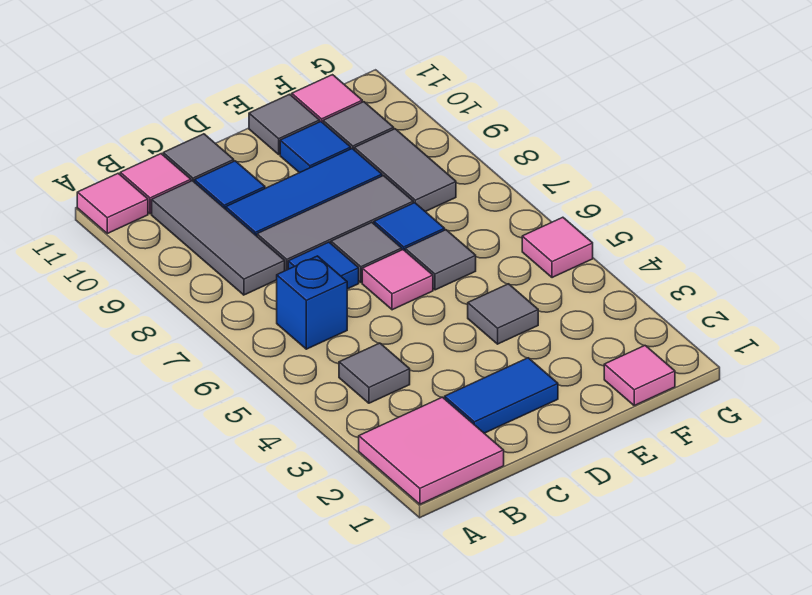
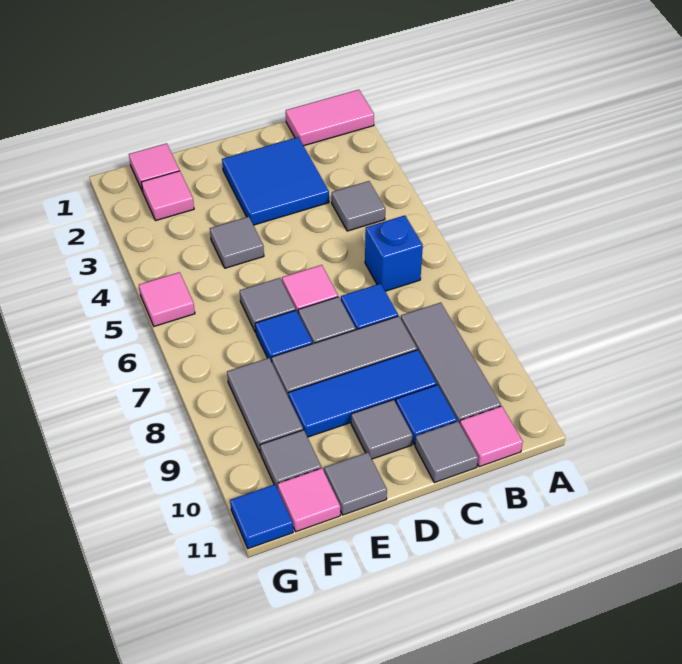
pink 2x2 tile [359,397,504,504] -> pink 1x2 tile [286,90,374,146]
pink 1x1 tile [77,173,148,233] -> pink 1x1 tile moved to [141,171,194,221]
blue 1x2 tile [445,358,558,433] -> blue 2x2 tile [222,137,329,225]
none -> grey 1x1 tile [351,400,413,459]
blue 1x1 tile [280,122,351,173] -> blue 1x1 tile moved to [230,484,293,549]

